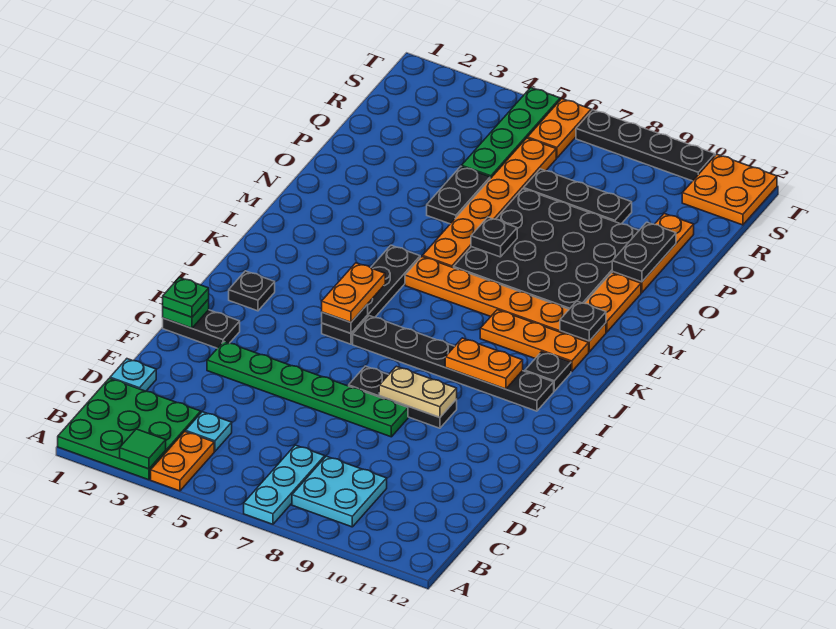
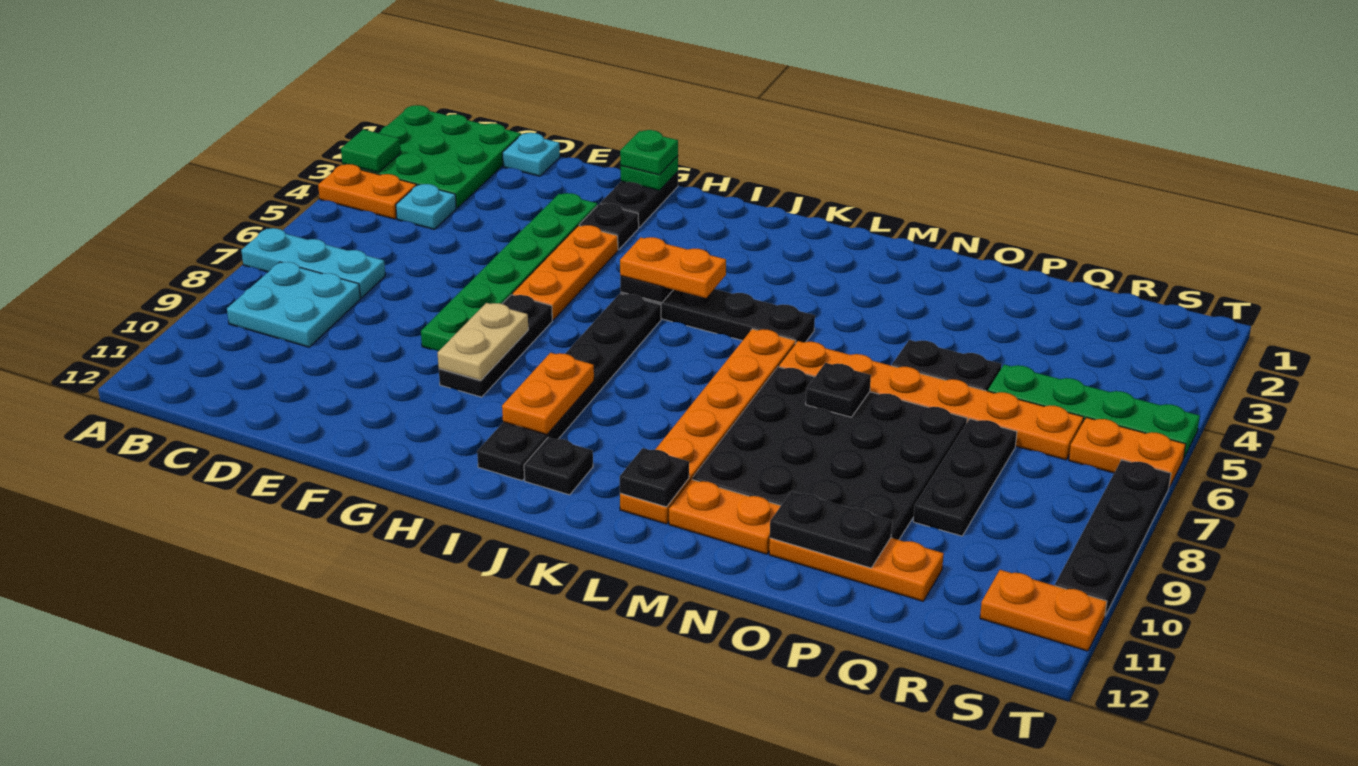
black 1x1 plate [229,271,275,311] -> black 1x1 plate moved to [579,203,639,250]
orange 1x3 plate [480,310,589,372] -> orange 1x3 plate moved to [512,225,618,320]
orange 2x2 plate [682,154,777,225] -> orange 1x2 plate [980,570,1107,651]

